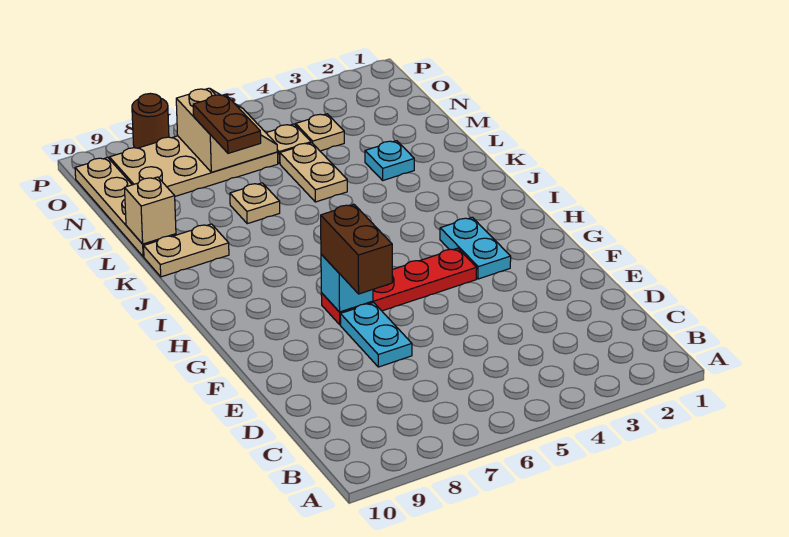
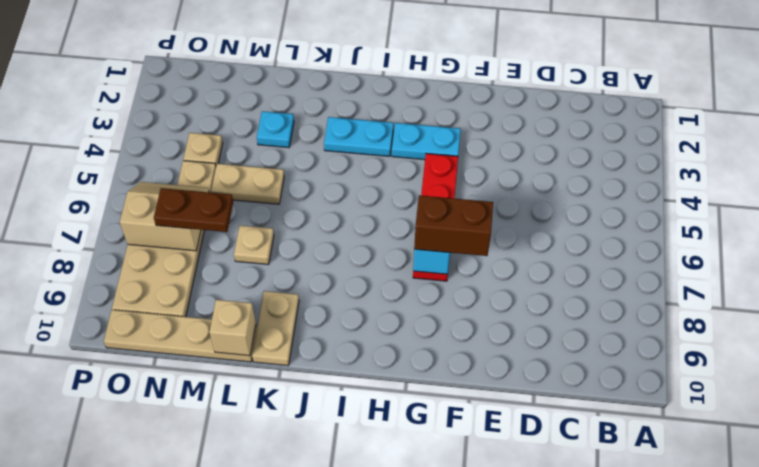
cyan 1x2 plate [340,303,412,367] -> cyan 1x2 plate moved to [324,117,393,156]
brown 1x1 round brick [132,93,169,148] -> none

